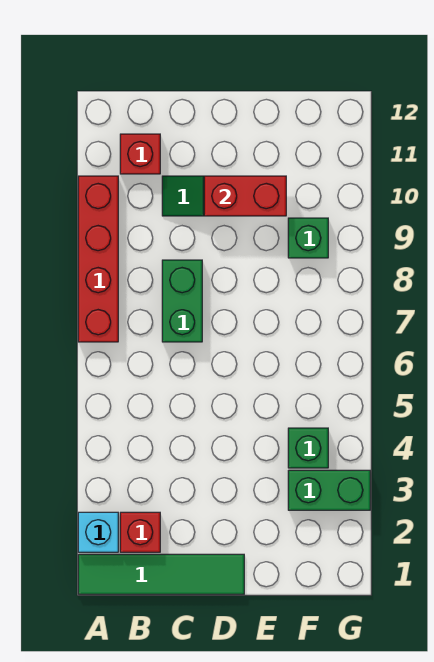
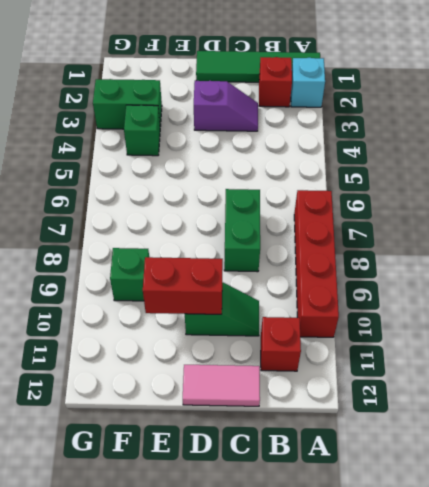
none -> purple 1x2 slope [194,81,258,131]
none -> pink 1x2 tile [183,365,260,406]

